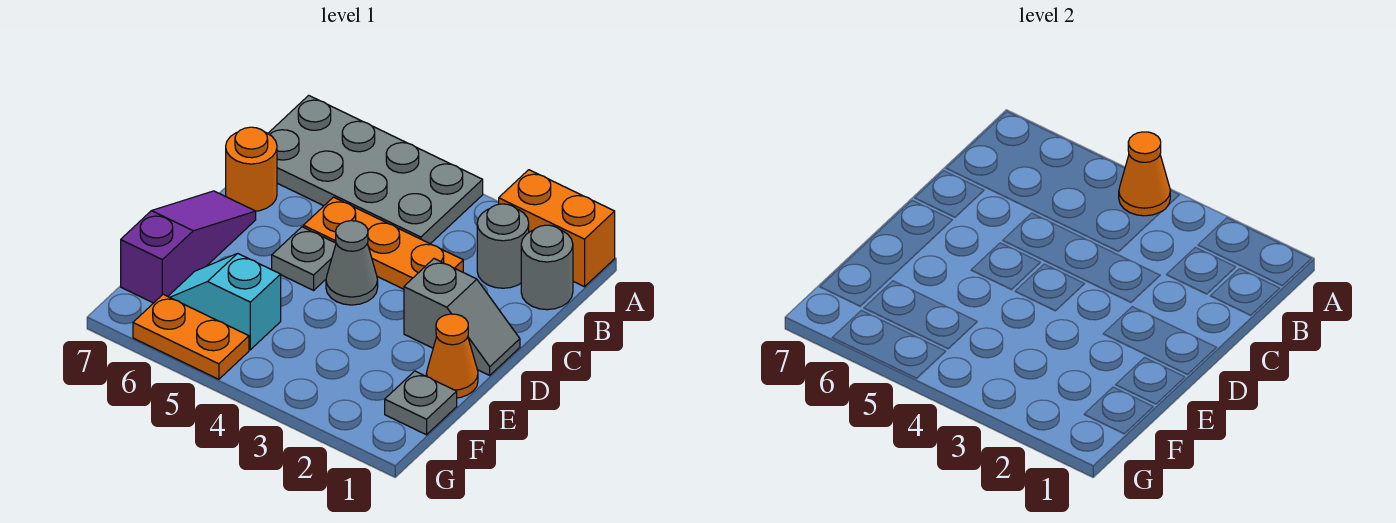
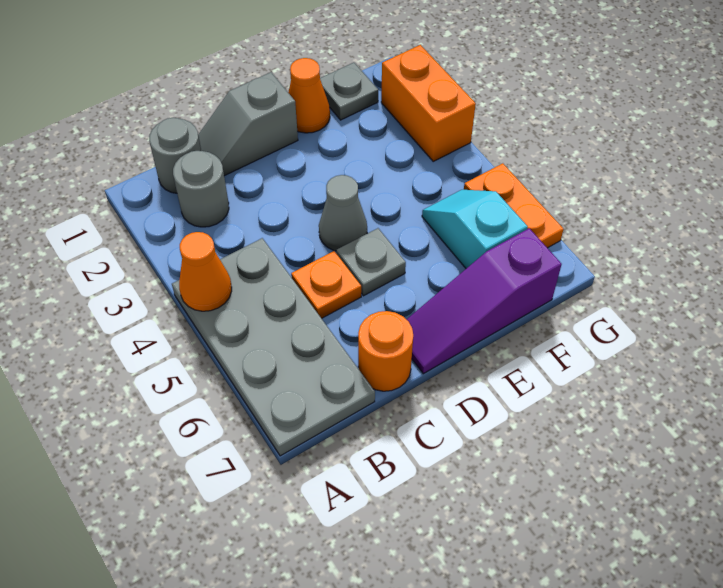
orange 1x2 brick [499,170,615,287] -> orange 1x2 brick moved to [381,45,476,161]
orange 1x3 plate [303,197,463,289] -> orange 1x1 plate [291,251,361,318]
grey 1x2 slope [404,259,520,375] -> grey 1x2 slope turned to [198,72,298,176]
cyan 1x2 slope [168,253,281,350] -> cyan 1x2 slope turned to [422,190,528,268]

